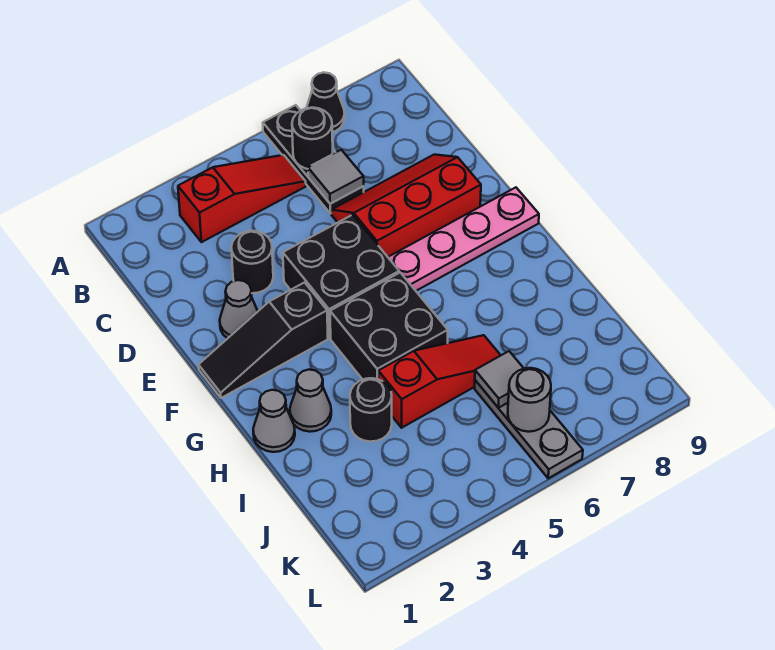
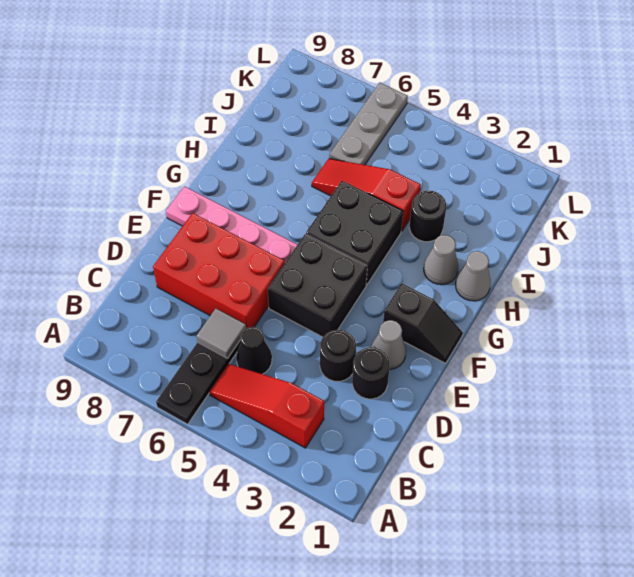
black 1x1 cone [307,72,345,132] -> black 1x1 cone moved to [236,327,272,374]
black 1x1 round brick [292,108,333,169] -> black 1x1 round brick moved to [352,347,390,399]
red 2x3 slope [331,155,481,257] -> red 2x3 brick [153,213,285,328]
black 1x3 slope [199,283,328,398] -> black 1x2 slope [383,284,463,363]
grey 1x1 tile [475,351,524,408] -> none
grey 1x1 round brick [508,368,551,432] -> none

